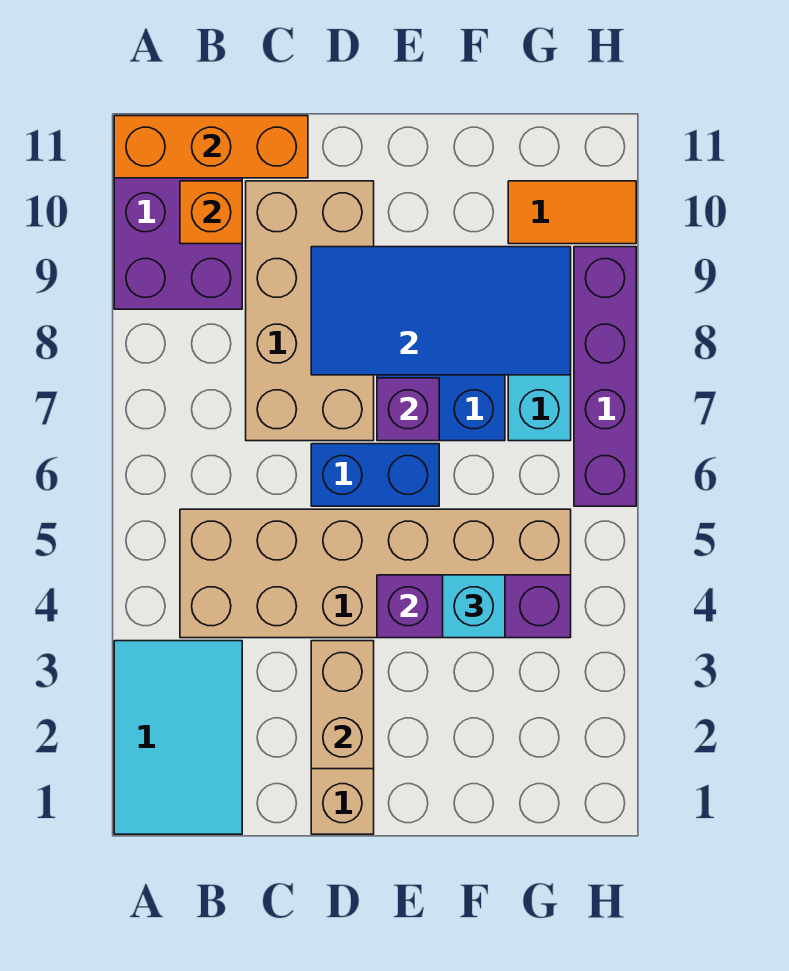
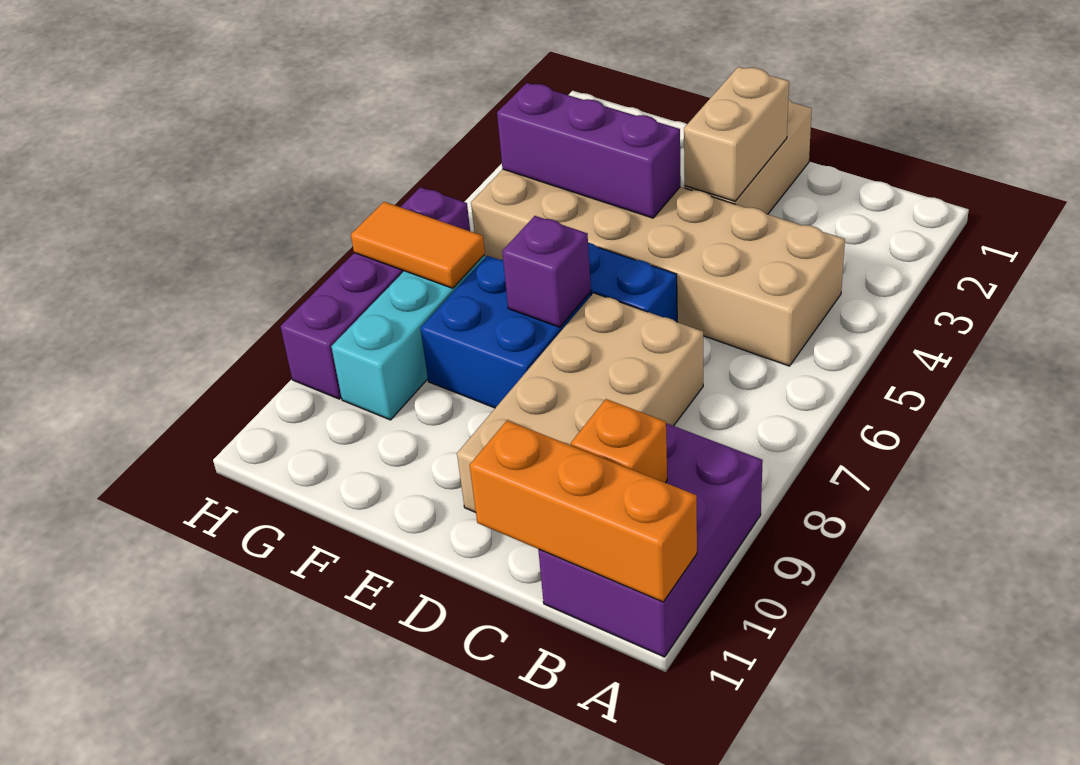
cyan 2x3 tile [114,641,242,834] -> none
blue 2x4 tile [311,247,571,375] -> none
cyan 1x1 brick [443,575,505,638] -> none
orange 1x2 tile [508,181,636,244] -> orange 1x2 tile moved to [351,202,485,288]

